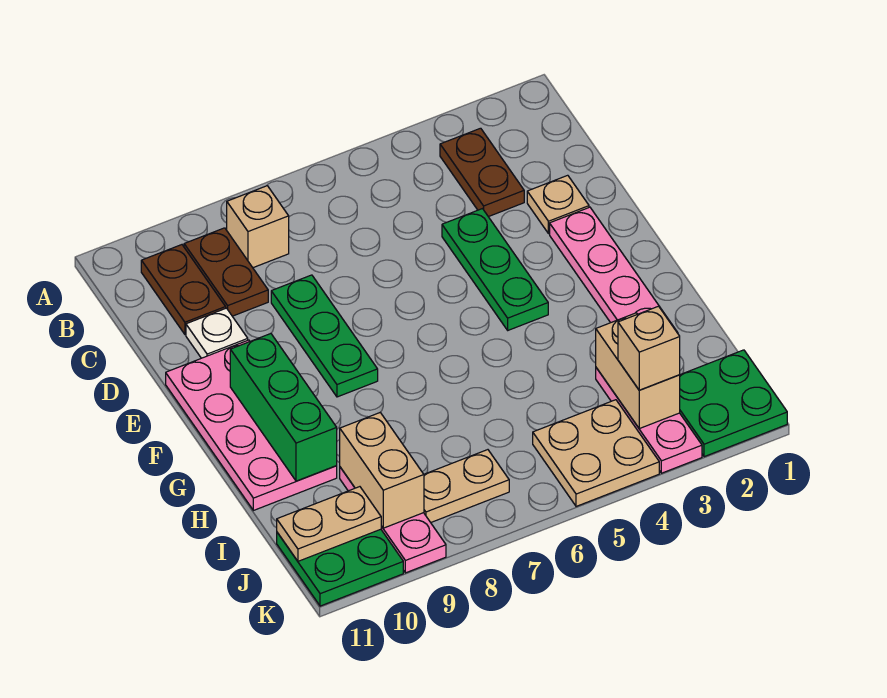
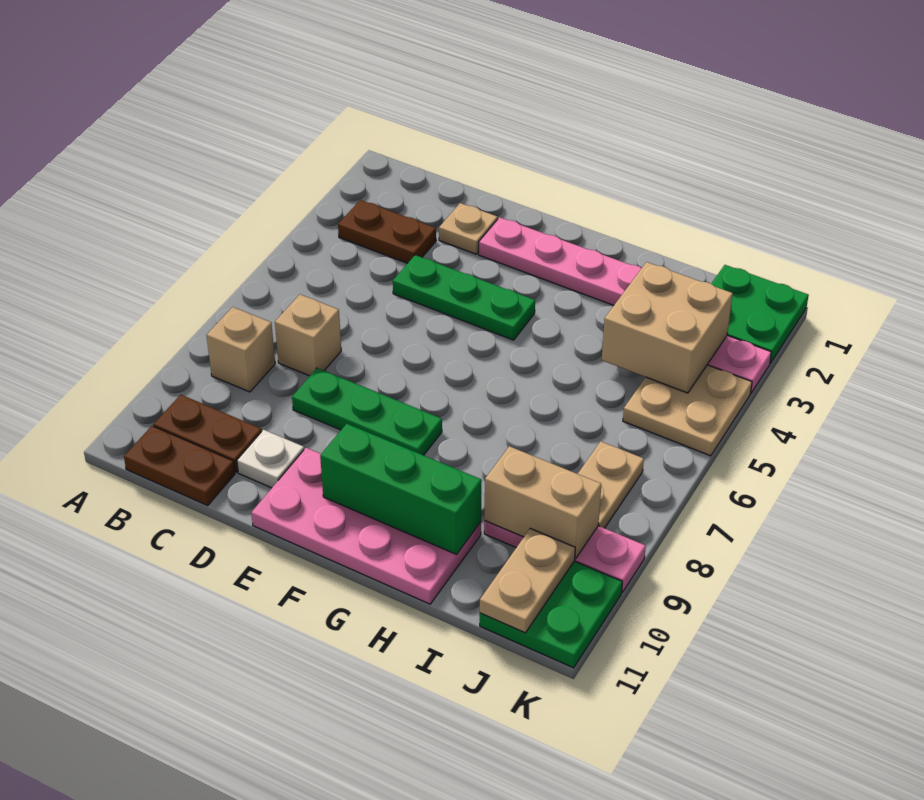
brown 1x2 plate [184,228,268,316] -> brown 1x2 plate moved to [124,426,235,505]
tan 1x2 brick [596,313,680,429] -> tan 2x2 brick [602,262,733,393]
tan 1x1 brick [618,306,680,390] -> tan 1x1 brick moved to [275,294,341,376]

